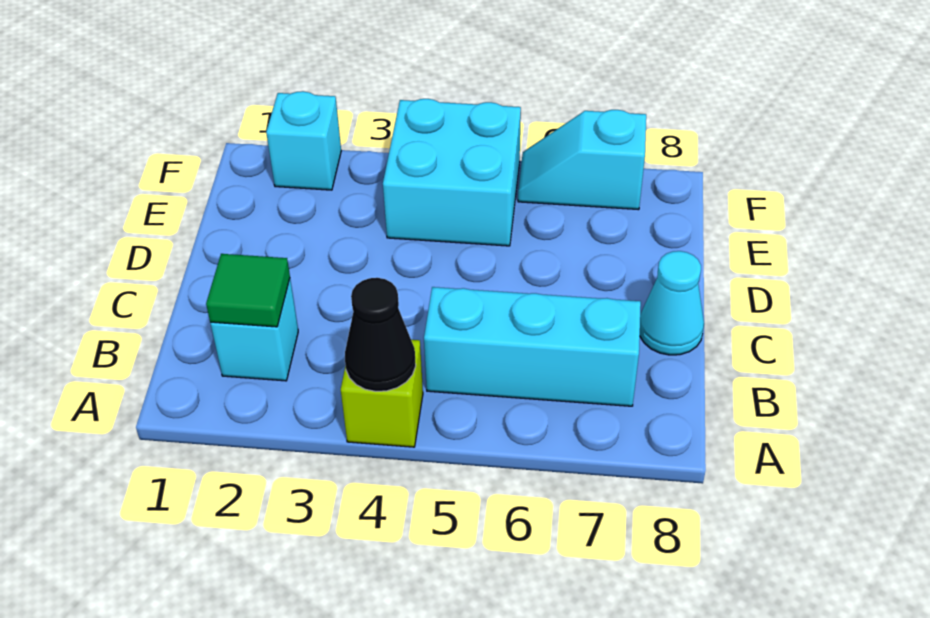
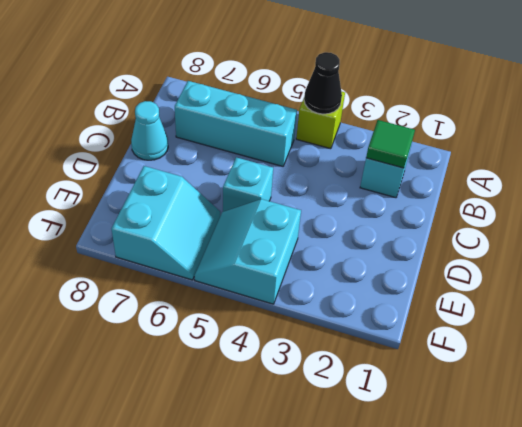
cyan 2x2 brick [383,99,521,246] -> cyan 2x2 slope [194,199,301,304]
cyan 1x1 brick [266,91,341,190] -> cyan 1x1 brick moved to [223,157,273,212]
cyan 1x2 slope [518,110,646,210] -> cyan 2x2 slope [112,166,220,280]

